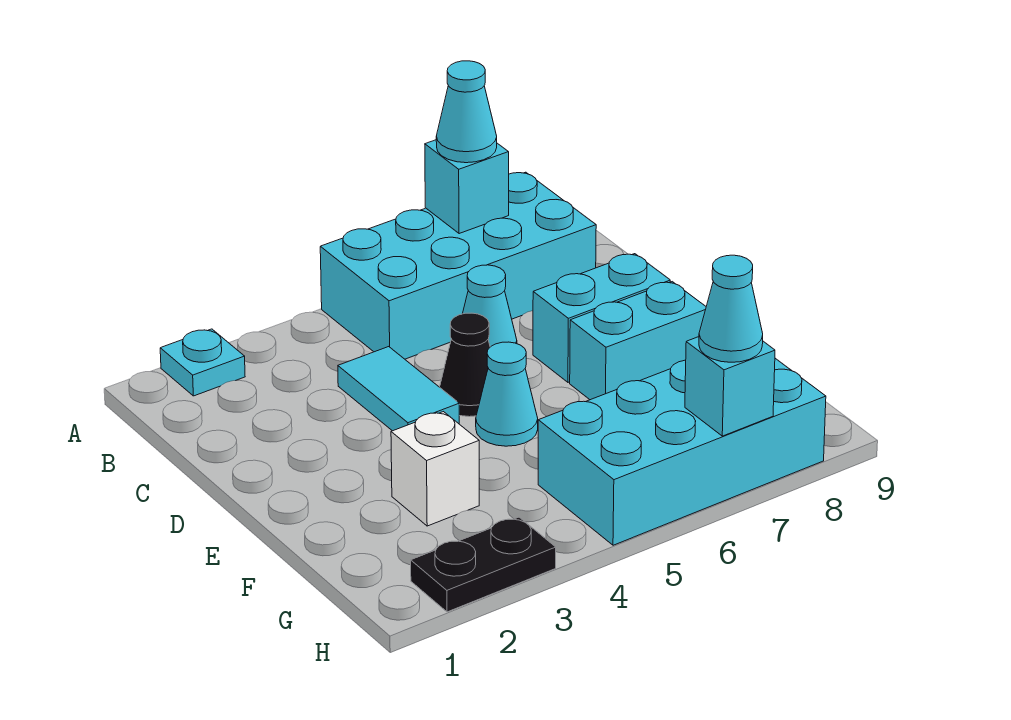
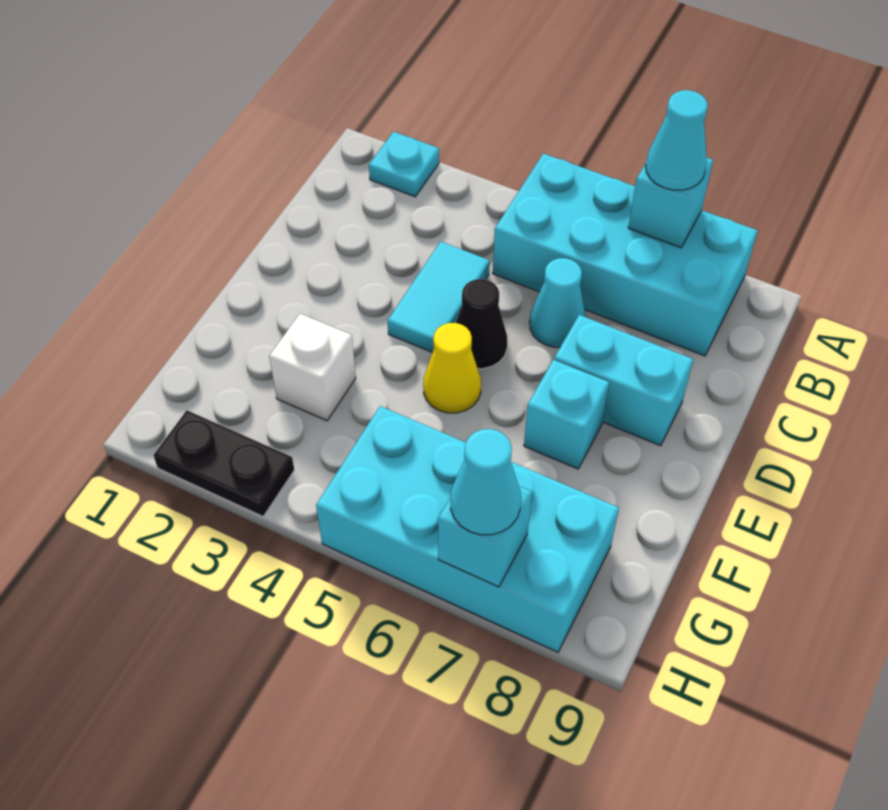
cyan 1x1 cone [476,342,538,446] -> yellow 1x1 cone [423,323,481,413]
cyan 1x2 brick [570,282,706,400] -> cyan 1x1 brick [524,360,609,469]

